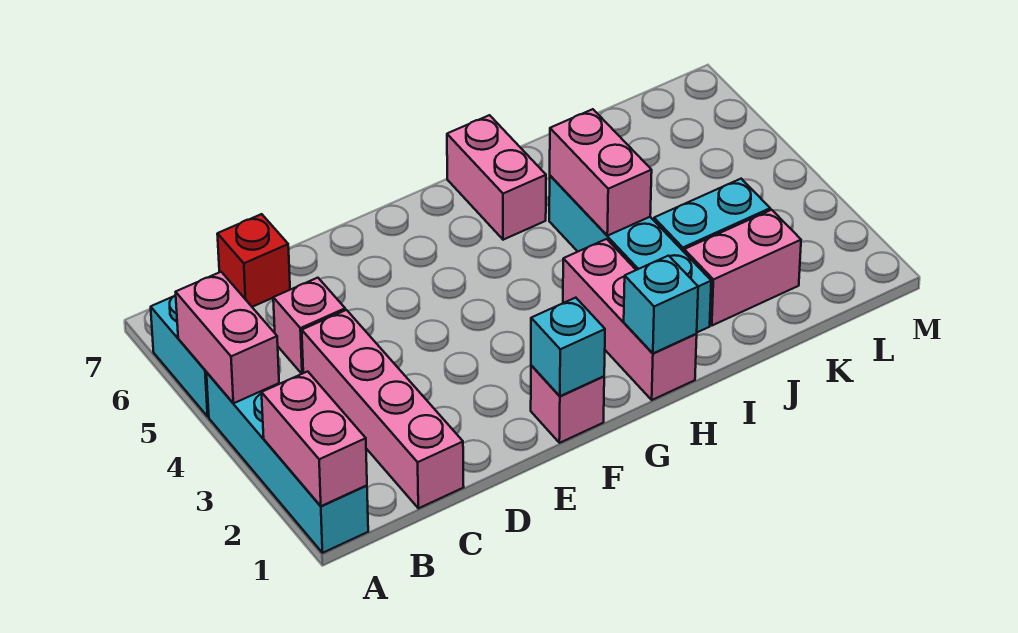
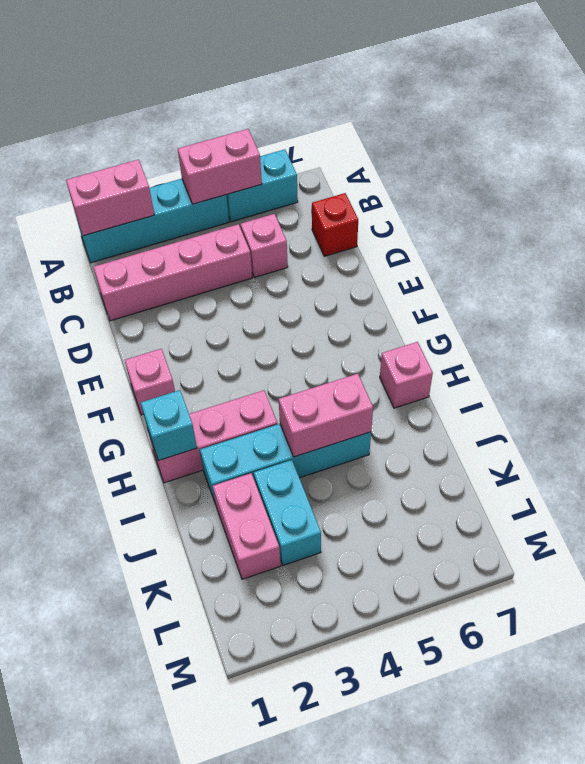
cyan 1x1 brick [531,298,605,396] -> none
pink 1x2 brick [447,115,546,240] -> pink 1x1 brick [380,342,433,408]

